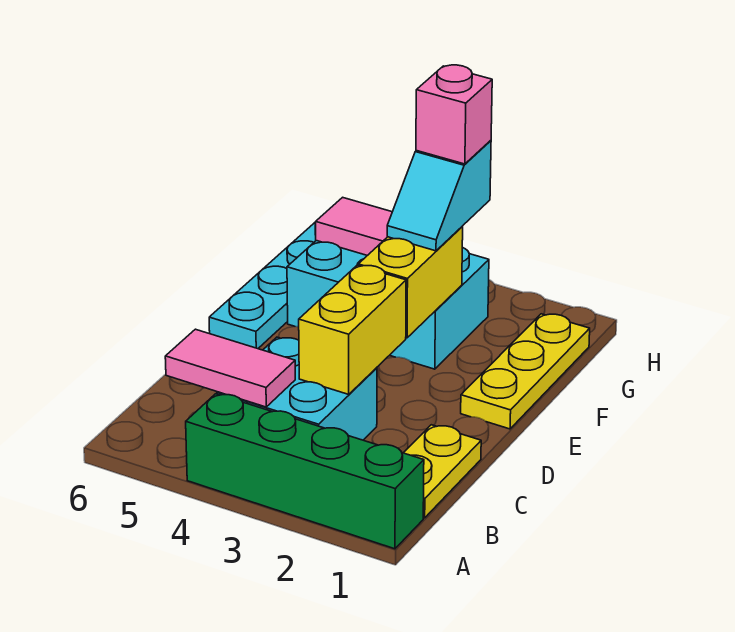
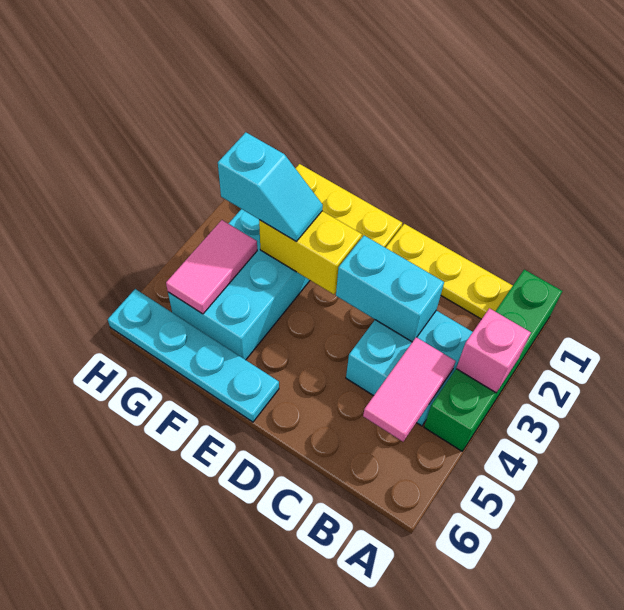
yellow 1x2 plate [404,425,481,518] -> yellow 1x3 plate [386,224,513,319]
yellow 1x2 brick [299,265,406,394] -> cyan 1x2 brick [336,236,444,342]
pink 1x1 brick [416,65,492,164] -> pink 1x1 brick moved to [456,308,531,393]

